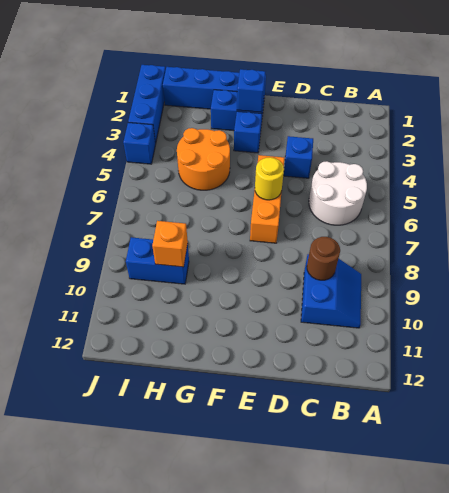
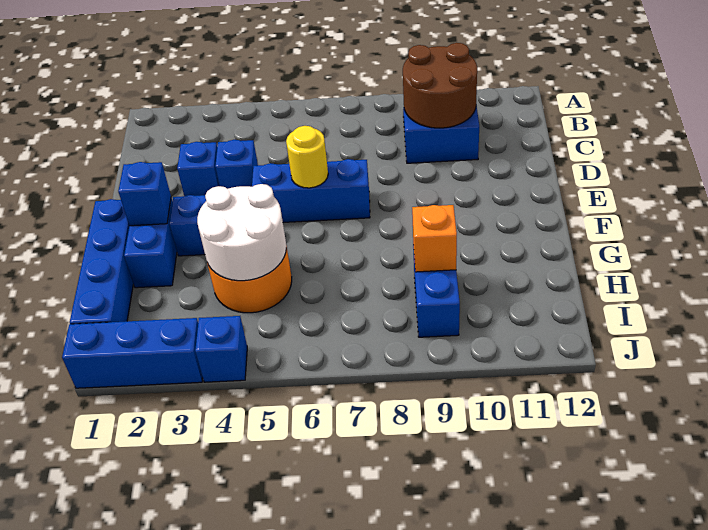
white 2x2 round brick [309,161,367,225] -> white 2x2 round brick moved to [197,184,286,281]
brown 1x1 round brick [307,237,340,280] -> brown 2x2 round brick [403,43,477,128]
none -> blue 1x1 brick [177,142,219,196]
orange 1x3 brick [250,155,284,243] -> blue 1x3 brick [252,159,370,222]

